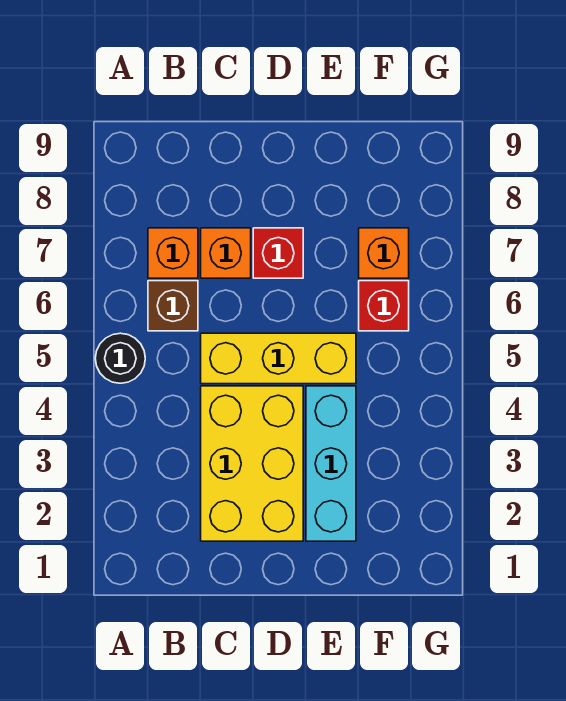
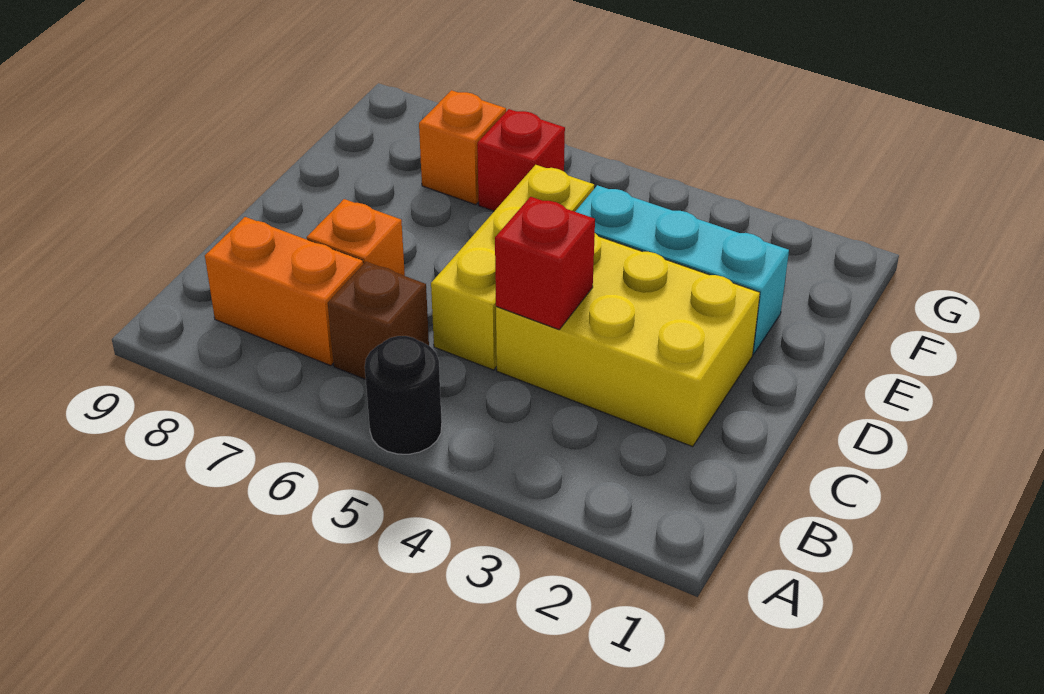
orange 1x1 brick [148,228,198,278] -> orange 1x2 brick [205,217,363,366]
red 1x1 brick [253,228,303,278] -> red 1x1 brick moved to [495,197,595,330]

